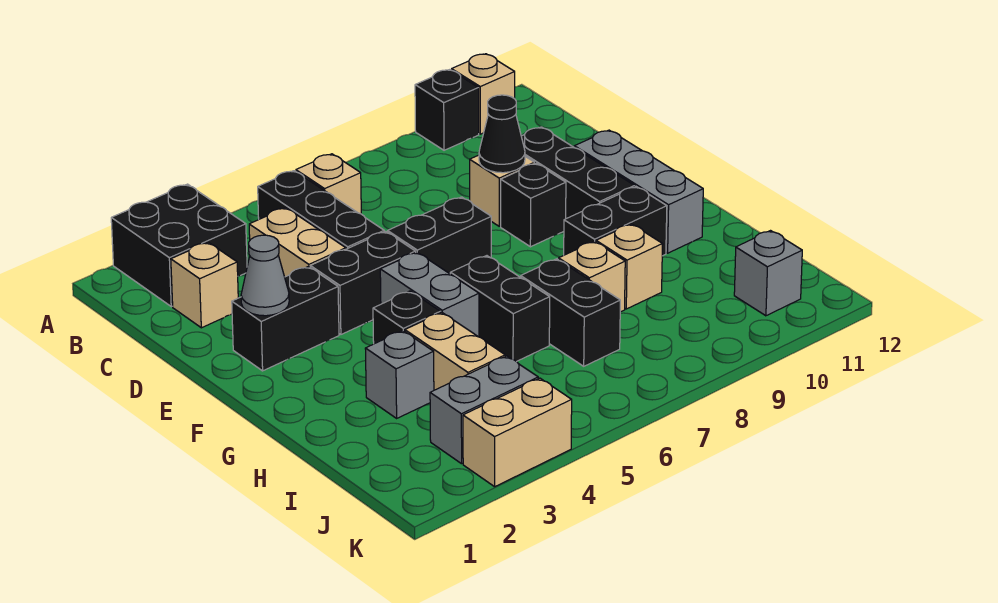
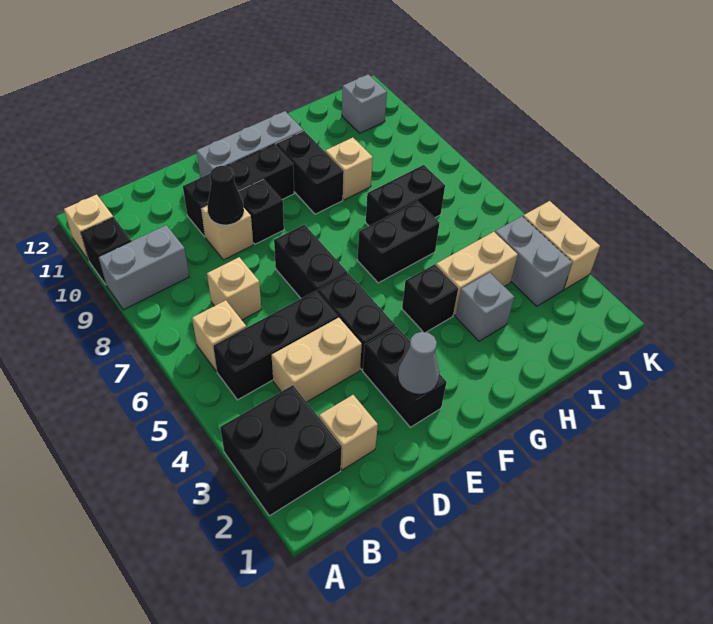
grey 1x2 brick [380,252,479,337] -> grey 1x2 brick moved to [98,225,189,310]
tan 1x1 brick [559,241,625,312] -> tan 1x1 brick moved to [207,257,262,320]

